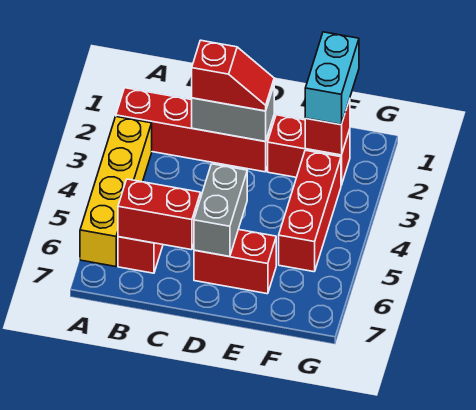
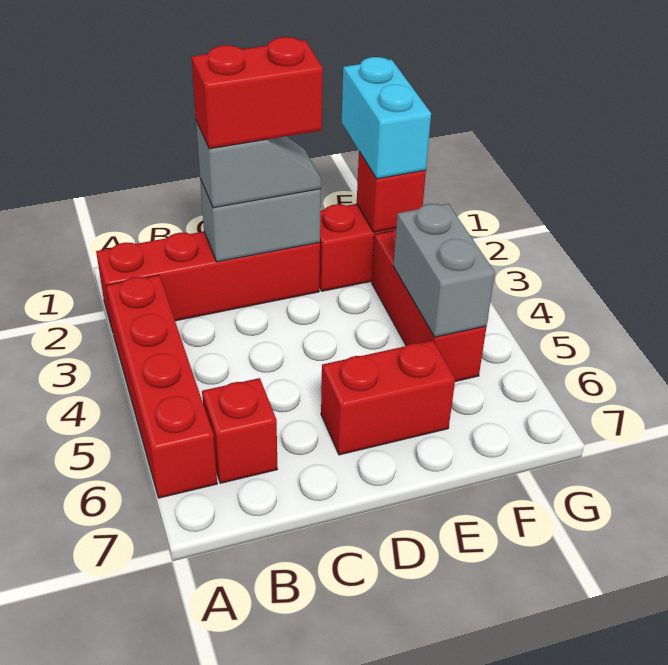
yellow 1x4 brick [80,117,152,267] -> red 1x4 brick [106,275,217,498]
red 1x2 brick [118,179,201,250] -> red 1x2 brick moved to [191,37,323,149]
red 1x2 slope [192,40,274,111] -> grey 1x2 slope [196,121,321,208]
grey 1x2 brick [194,164,247,257] -> grey 1x2 brick moved to [393,204,495,337]

